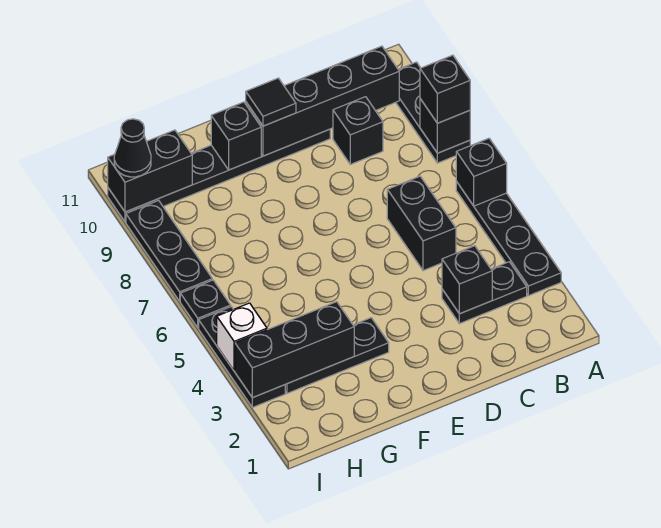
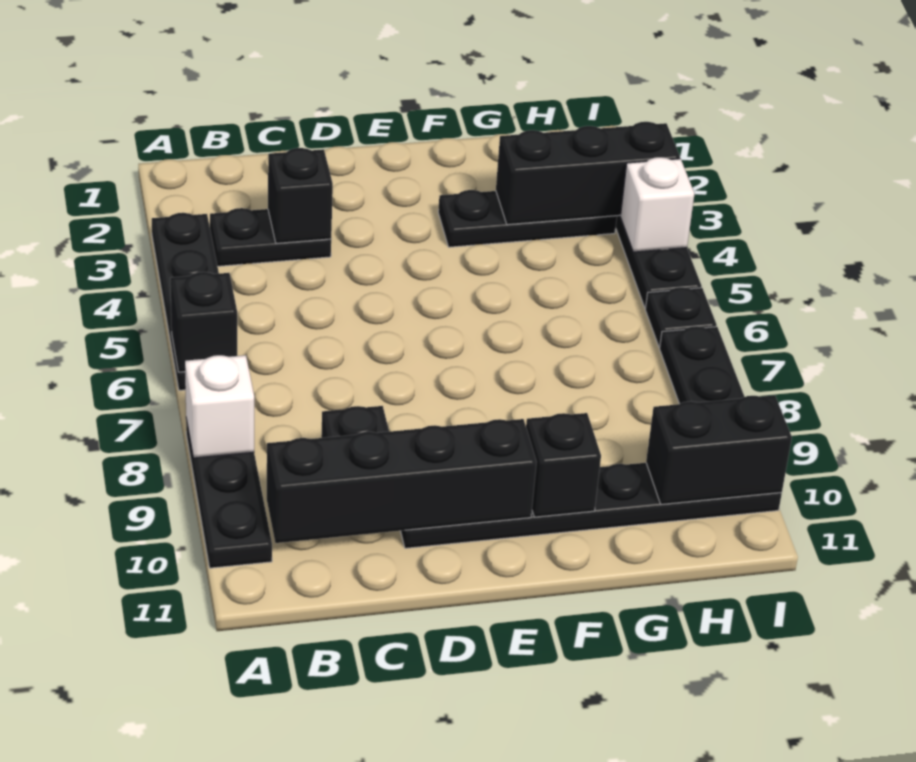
black 1x1 brick [420,99,470,153] -> white 1x1 brick [185,355,254,458]
black 1x1 brick [420,55,470,123] -> none
black 1x2 brick [387,176,456,271] -> none
black 1x1 tile [246,78,296,126] -> none
black 1x1 cone [114,119,151,177] -> none

